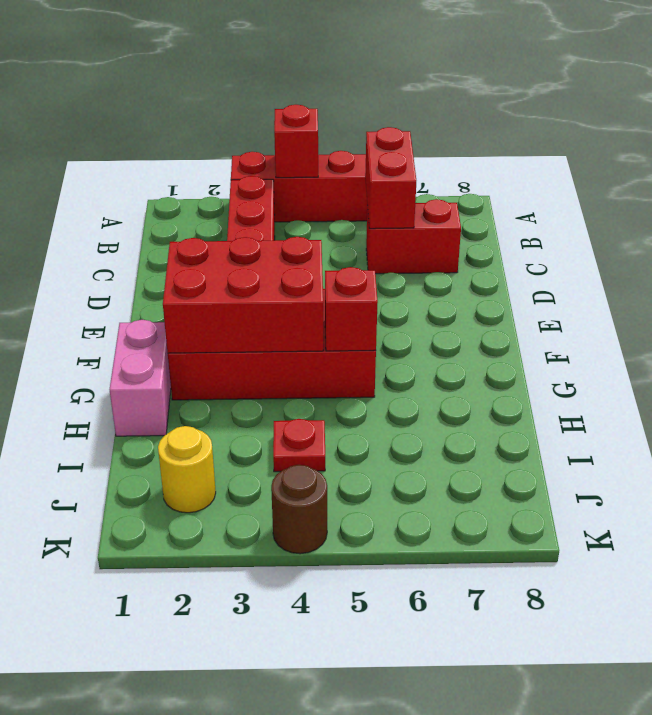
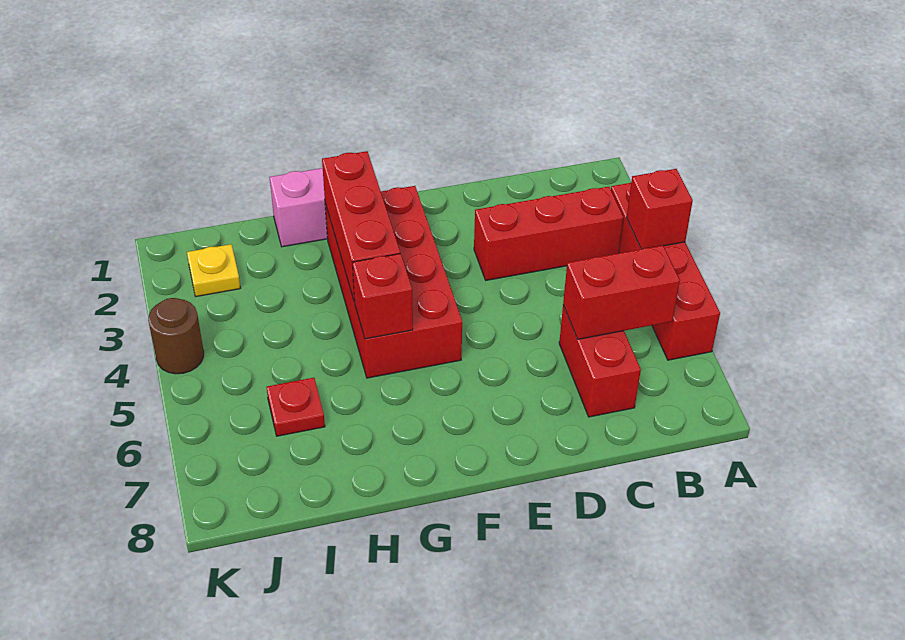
red 2x3 brick [163,237,323,353] -> red 1x3 brick [322,151,400,302]
red 1x1 plate [273,419,325,472] -> red 1x1 plate moved to [267,378,325,436]
yellow 1x1 round brick [158,426,216,513] -> yellow 1x1 plate [187,244,240,297]

